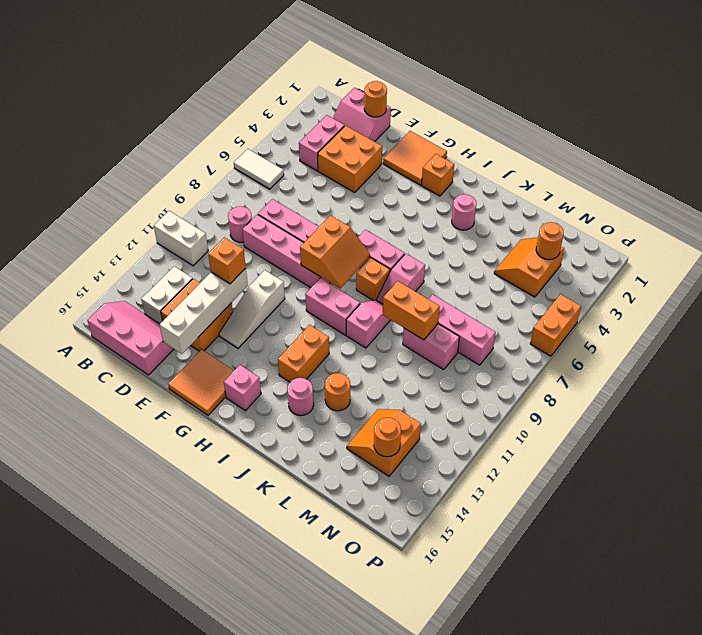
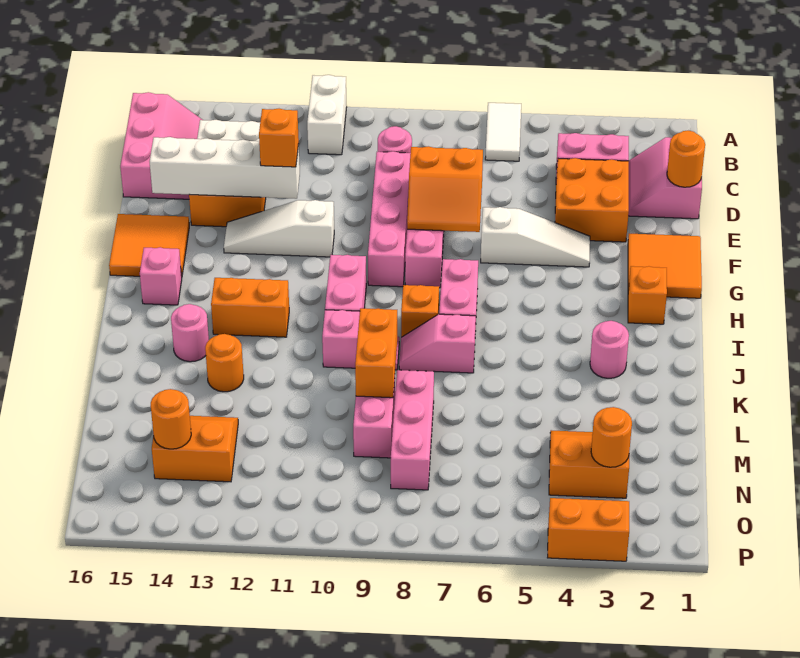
none -> white 1x3 slope [481,207,590,267]
orange 2x2 slope [300,215,370,288] -> orange 2x2 slope moved to [407,146,483,232]
orange 1x2 brick [530,294,581,356] -> orange 1x2 brick moved to [548,498,629,561]

